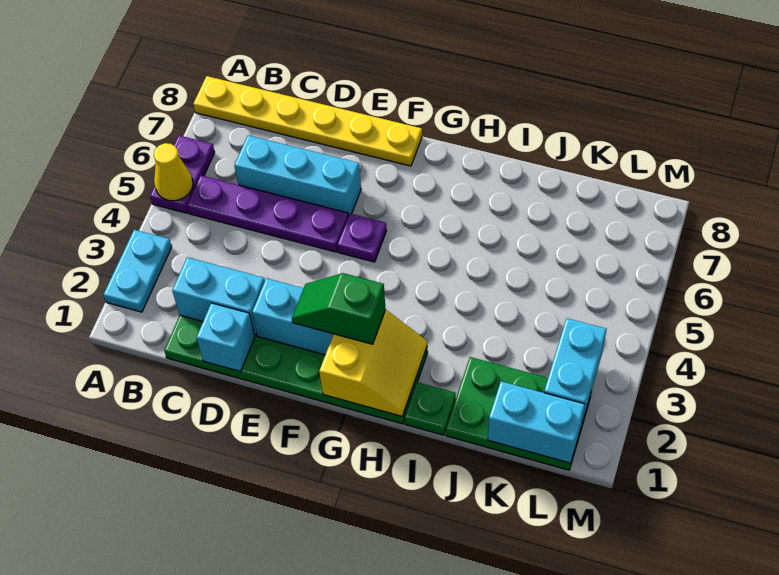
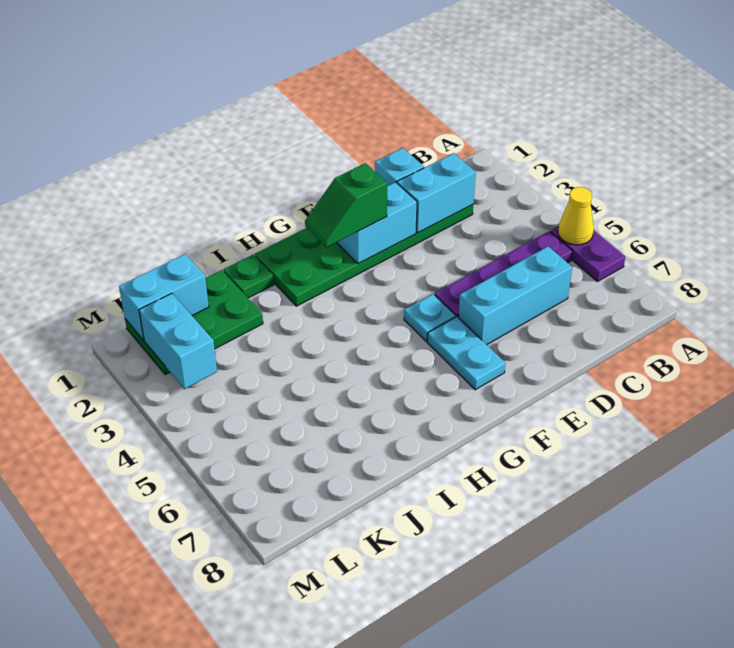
cyan 1x2 plate [104,230,172,312] -> cyan 1x2 plate moved to [427,317,505,390]
yellow 1x6 plate [193,76,422,166] -> none
green 1x2 slope [292,273,386,344] -> green 1x2 slope turned to [305,163,387,247]
purple 1x1 plate [338,214,387,262] -> cyan 1x1 plate [404,294,456,341]
yellow 2x2 slope [319,310,427,416] -> none

